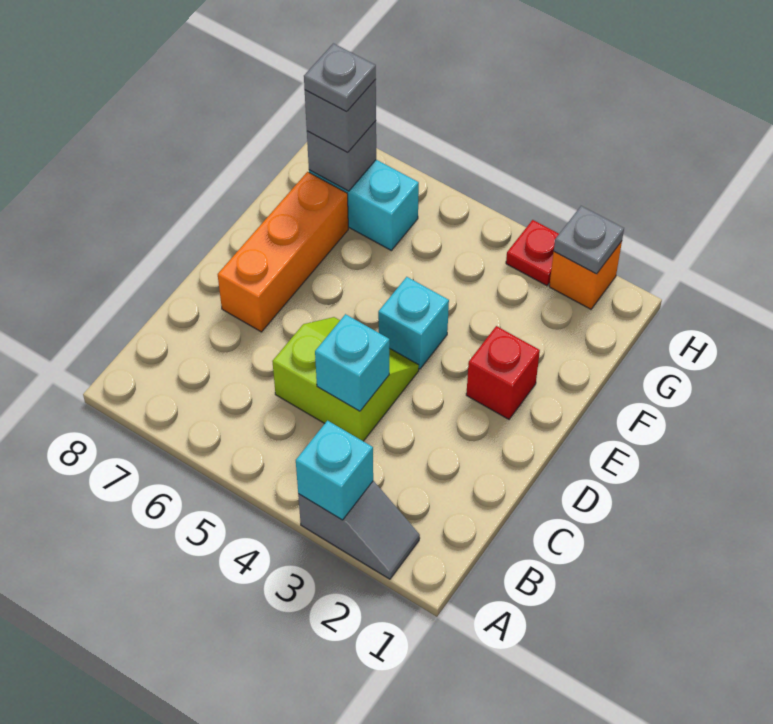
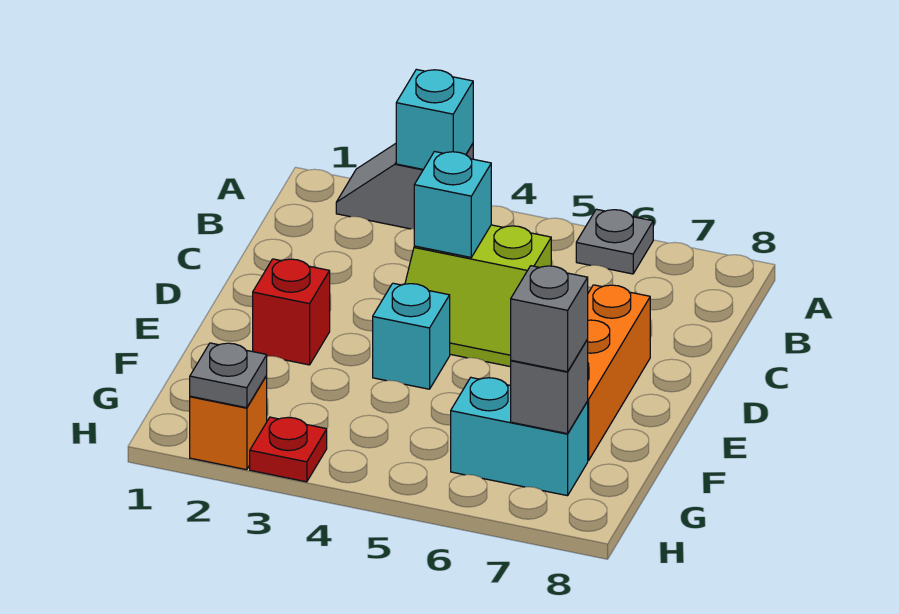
grey 1x1 plate [304,43,376,111] -> grey 1x1 plate moved to [576,209,653,274]

